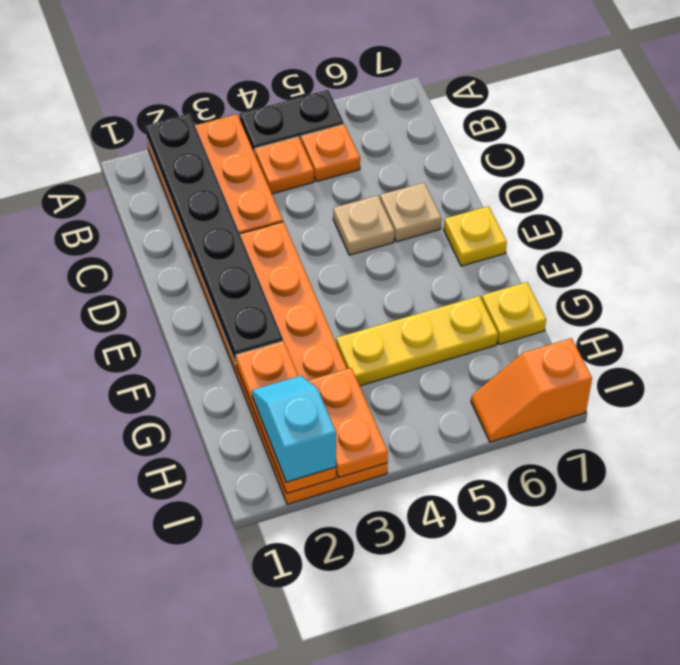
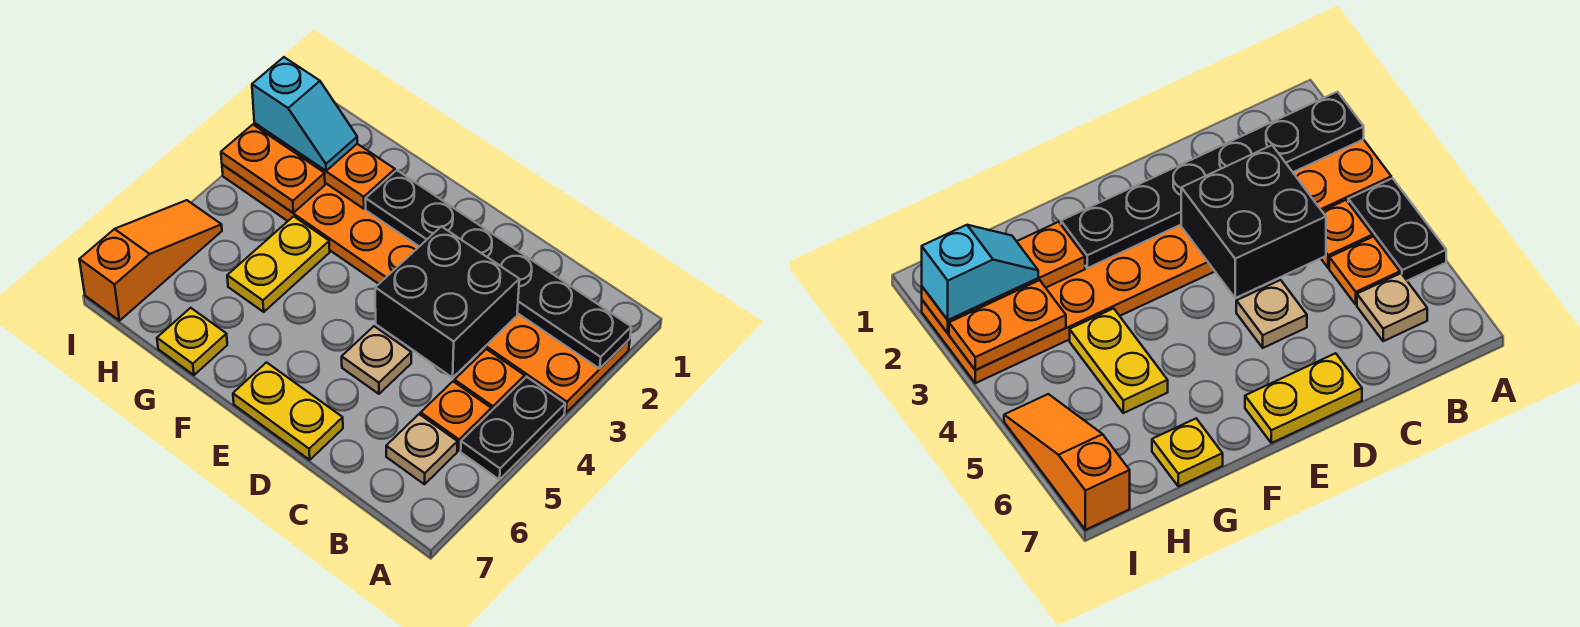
none -> black 2x2 brick [375,226,519,378]
tan 1x1 plate [380,183,441,242] -> tan 1x1 plate moved to [386,414,457,484]
yellow 1x1 plate [444,206,507,266] -> yellow 1x2 plate [233,362,343,460]
yellow 1x3 plate [336,296,498,386] -> yellow 1x2 plate [227,216,330,312]
orange 1x2 slope [471,338,592,442] -> orange 1x3 slope [79,200,222,321]

